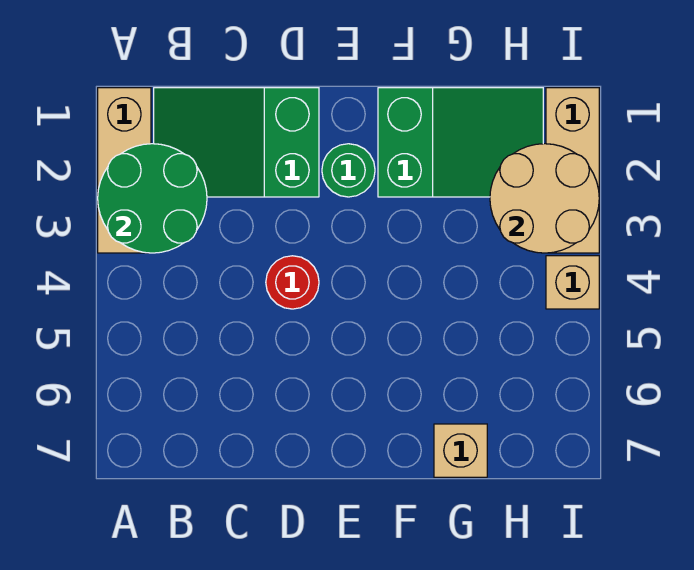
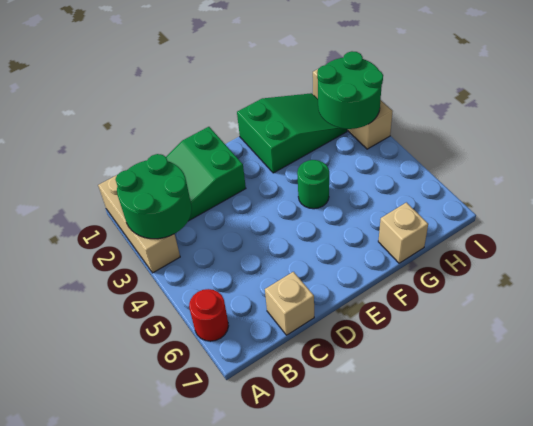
red 1x1 round brick [266,256,319,309] -> red 1x1 round brick moved to [189,289,229,341]
green 1x1 round brick [322,144,375,197] -> green 1x1 round brick moved to [297,160,329,209]
tan 2x2 round brick [490,144,599,253] -> green 2x2 round brick [317,51,383,129]
tan 1x1 brick [546,256,599,309] -> tan 1x1 brick moved to [265,272,314,335]

